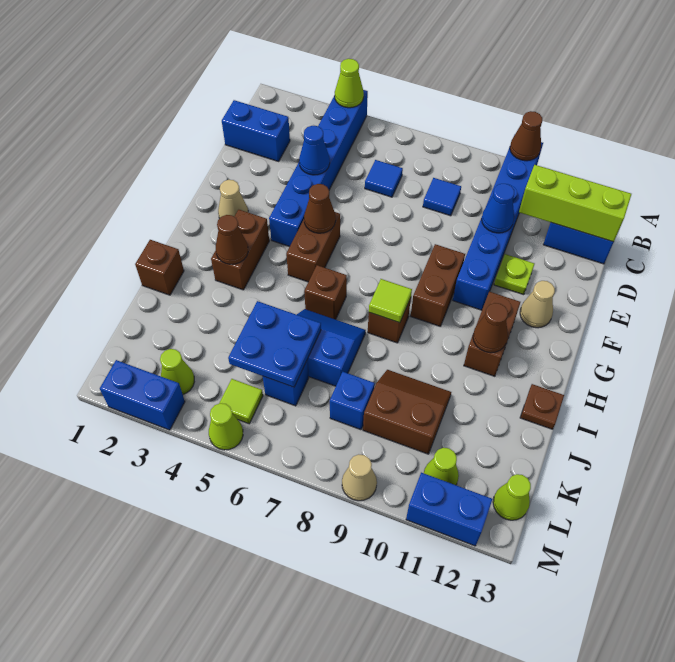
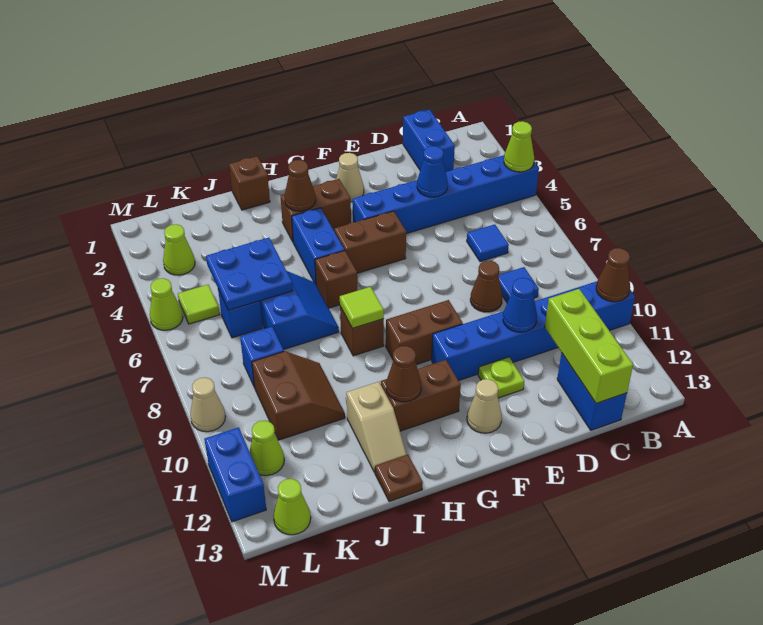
brown 1x1 cone [304,184,336,233] -> brown 1x1 cone moved to [470,260,502,312]
none -> tan 1x2 slope [346,382,407,473]
blue 1x2 brick [100,360,185,430] -> blue 1x2 brick moved to [292,208,344,284]

